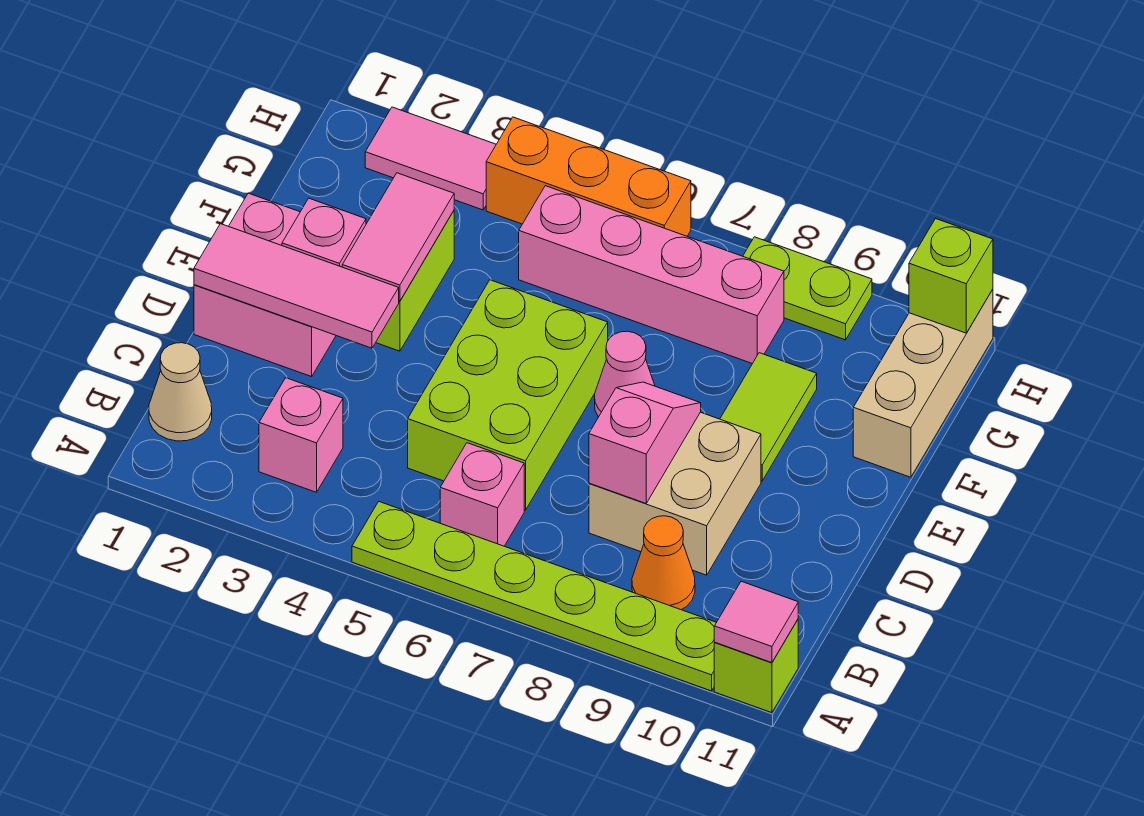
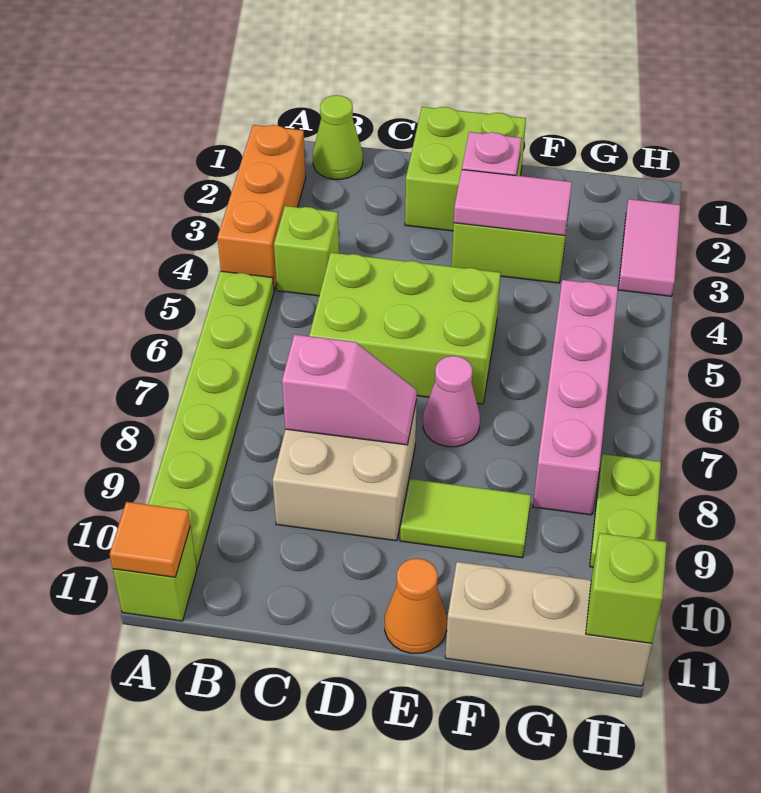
pink 1x1 tile [714,581,798,663] -> orange 1x1 tile [110,502,190,577]
tan 1x1 cone [149,343,212,441] -> lime 1x1 cone [313,95,363,179]
pink 1x1 brick [259,378,343,492] -> none
none -> lime 1x1 brick [274,206,339,296]
pink 1x1 brick [440,443,524,546] -> none
orange 1x1 cone [632,516,695,610] -> orange 1x1 cone moved to [385,558,447,653]
pink 2x2 brick [194,193,336,377] -> lime 2x2 brick [405,107,526,231]
pink 1x3 tile [194,224,399,348] -> none
orange 1x3 brick [486,117,691,236] -> orange 1x3 brick moved to [218,125,306,290]

